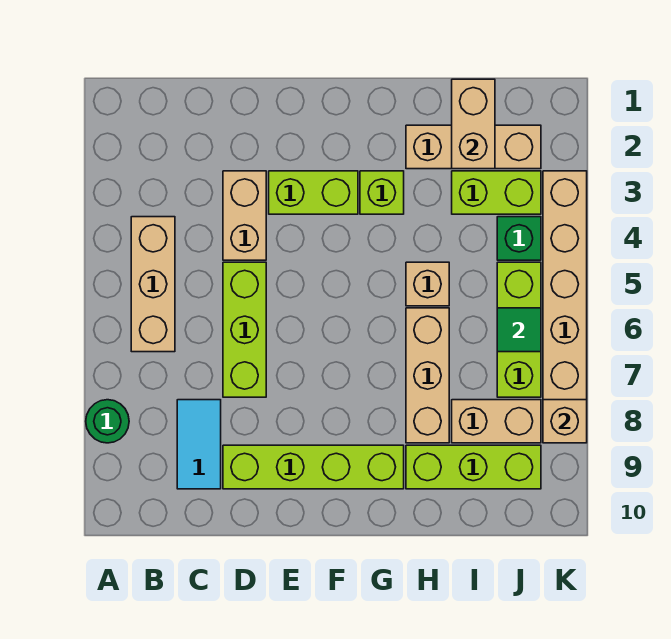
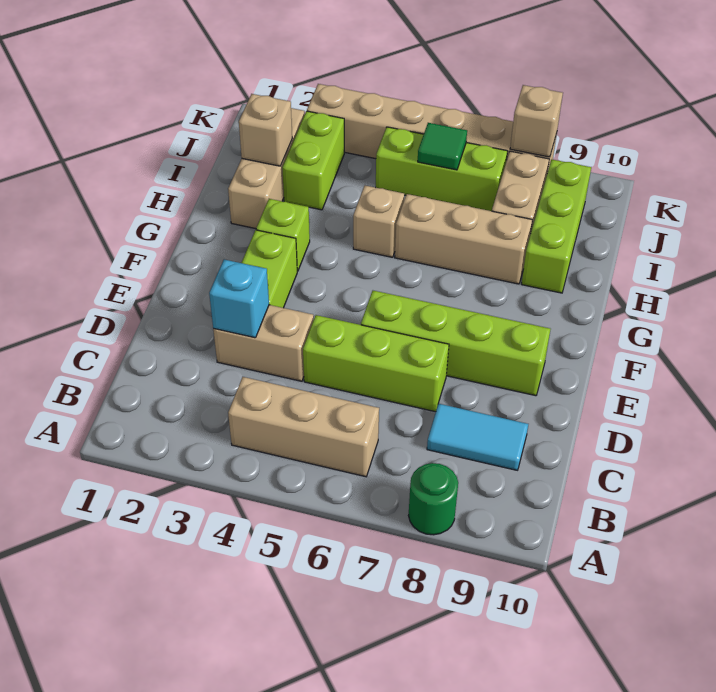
none -> cyan 1x1 brick [209,260,269,338]
lime 1x4 brick [223,445,404,489] -> lime 1x4 brick turned to [361,291,550,396]
tan 1x2 brick [452,79,495,169] -> tan 1x1 brick [239,94,292,166]
green 1x1 brick [497,217,541,260] -> none

